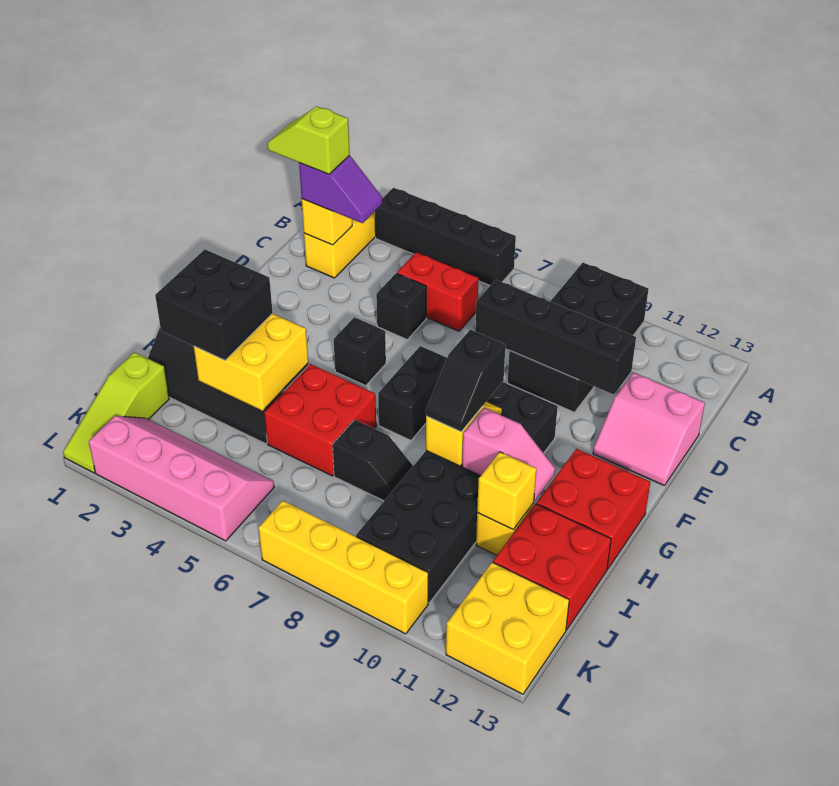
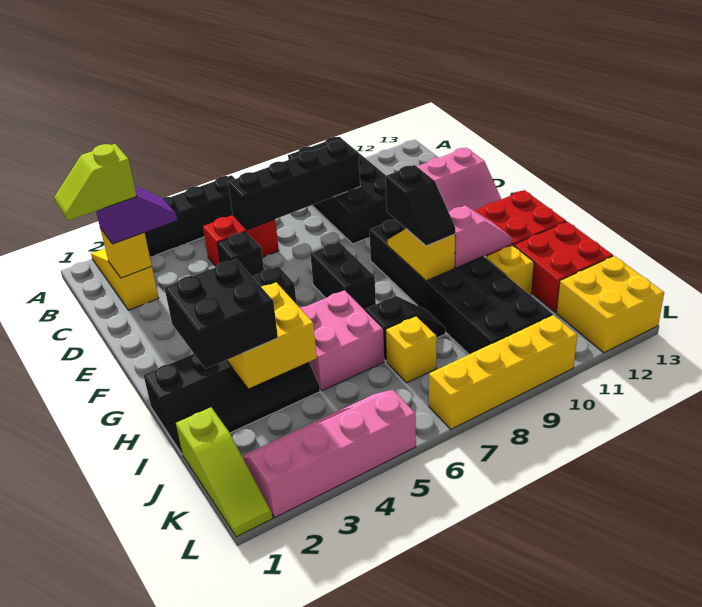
black 1x4 brick [475,280,636,395] -> black 1x4 brick moved to [228,140,360,230]
red 2x2 brick [264,364,376,476] -> pink 2x2 brick [300,290,384,391]
yellow 1x1 brick [477,452,536,529] -> yellow 1x1 brick moved to [386,316,437,383]

